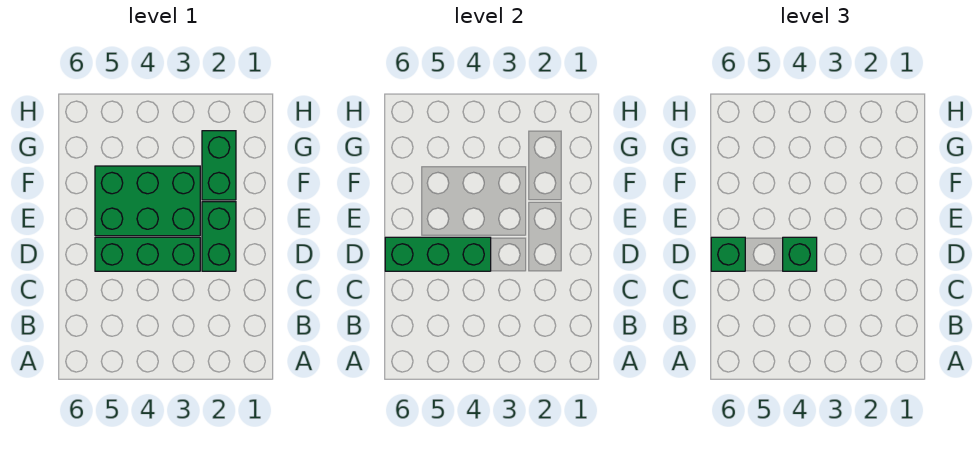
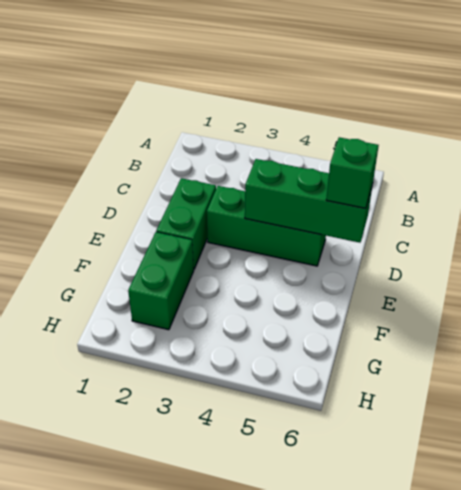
green 1x1 brick [783,237,817,271] -> none
green 2x3 brick [95,166,200,236] -> none

